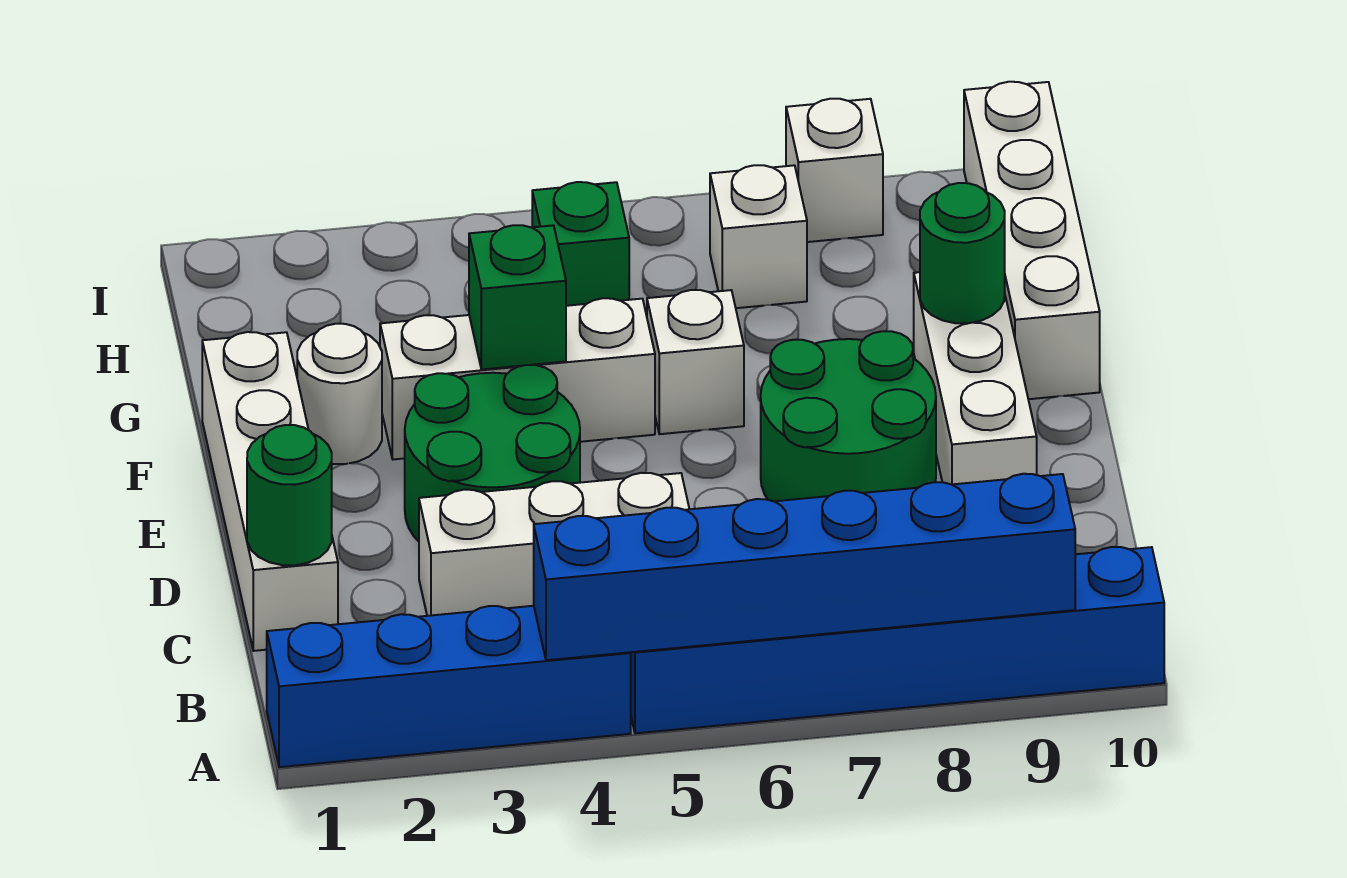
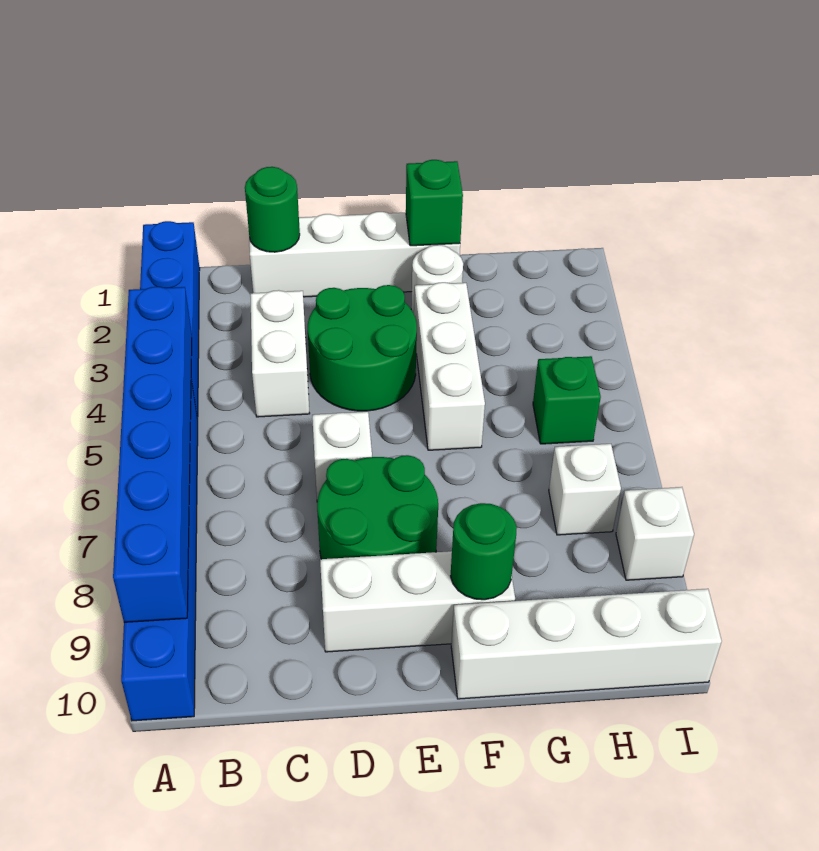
white 1x3 brick [419,473,689,616] -> white 1x2 brick [250,290,310,417]
green 1x1 brick [469,225,566,369] -> green 1x1 brick moved to [406,160,463,246]
white 1x1 brick [647,290,744,434] -> white 1x1 brick moved to [312,412,372,502]

